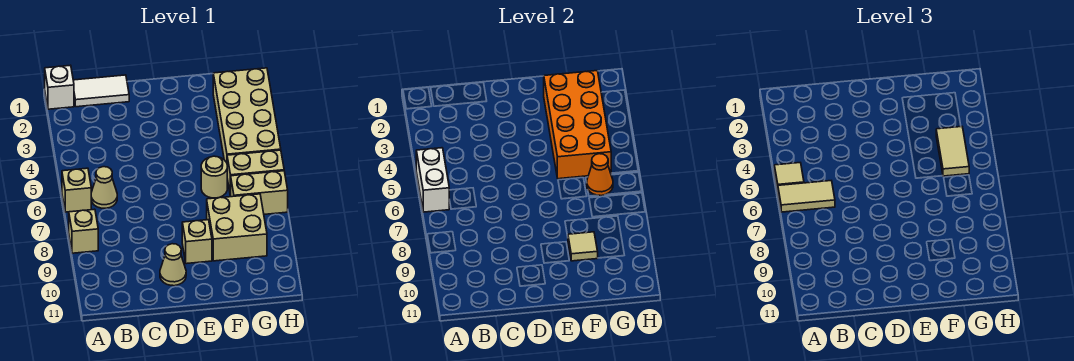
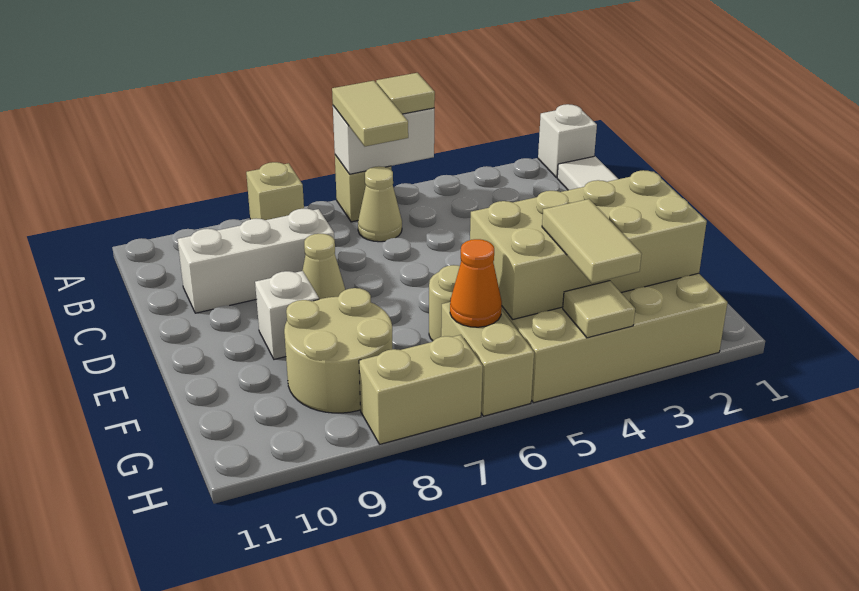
none -> white 1x3 brick [178,209,334,313]
tan 1x1 cone [160,244,186,286] -> tan 1x1 cone moved to [302,234,345,299]
tan 1x1 brick [182,220,212,264] -> white 1x1 brick [255,271,319,359]
orange 2x4 brick [544,71,611,179] -> tan 2x4 brick [470,170,707,320]
tan 2x2 brick [207,194,267,261] -> tan 2x2 round brick [284,288,392,413]
tan 1x1 tile [568,232,598,261] -> tan 1x1 tile moved to [563,281,635,338]
tan 1x2 tile [936,127,969,176] -> tan 1x2 tile turned to [542,199,642,283]
tan 1x2 brick [231,171,288,214] -> tan 1x2 brick turned to [359,335,483,444]

